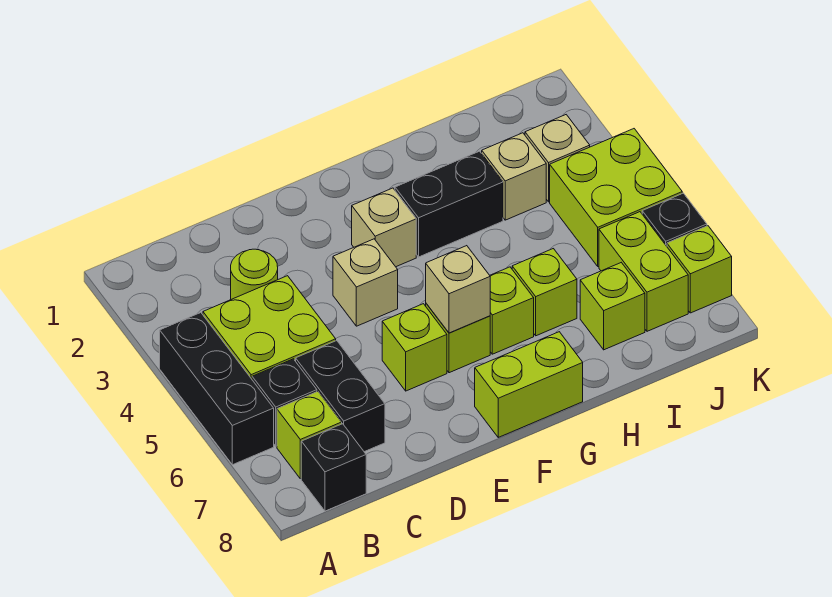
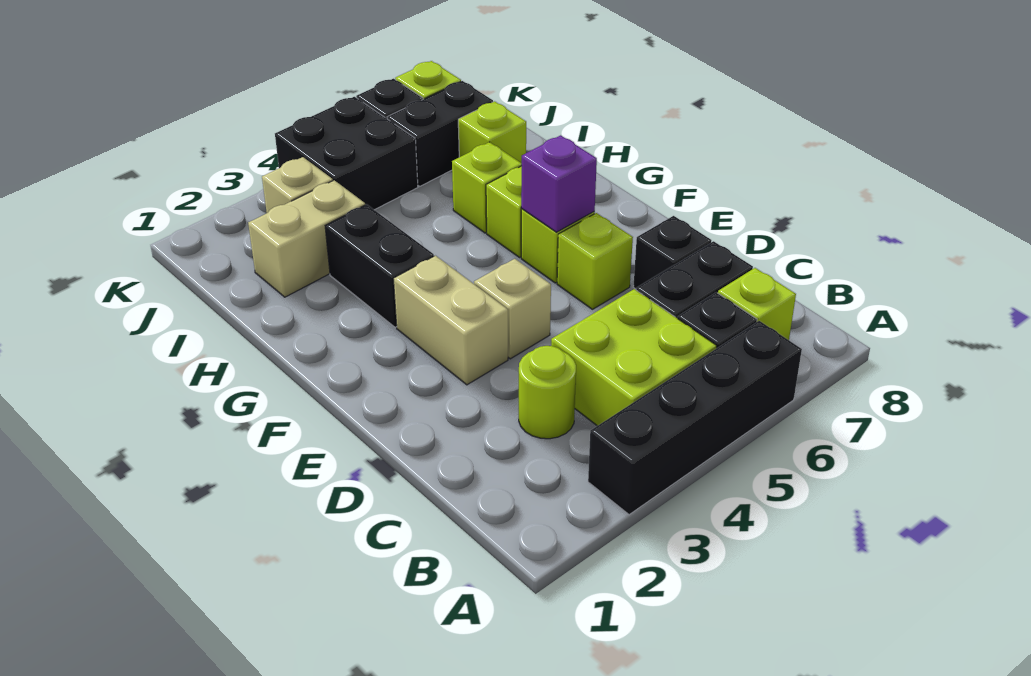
black 1x3 brick [160,313,274,465] -> black 1x4 brick [588,321,802,515]
black 1x1 brick [301,424,366,511] -> black 1x1 brick moved to [633,216,712,289]
tan 1x1 brick [352,188,416,267] -> tan 1x2 brick [393,256,508,385]
tan 1x1 brick [426,246,490,333] -> purple 1x1 brick [521,135,597,232]
lime 1x2 brick [475,332,583,437] -> none
tan 1x1 brick [482,133,546,220] -> tan 1x2 brick [248,180,365,297]
lime 2x2 brick [550,129,682,266] -> black 2x2 brick [275,97,418,210]
lime 1x2 brick [599,212,688,331] -> black 1x2 brick [387,81,493,186]

